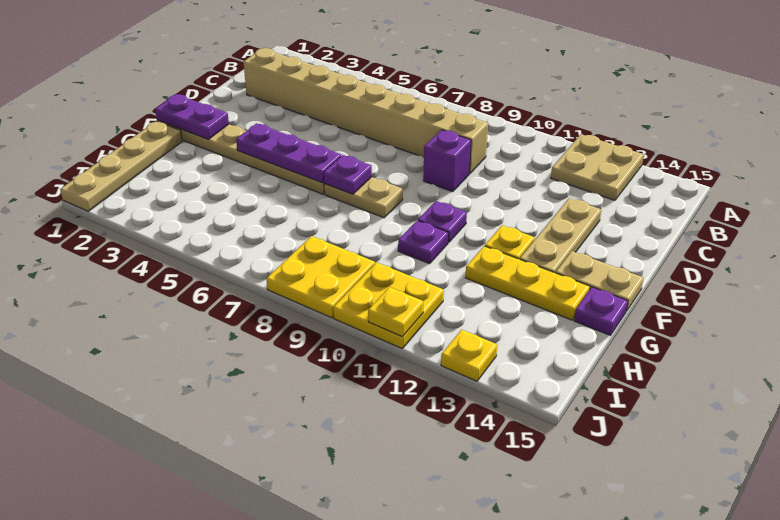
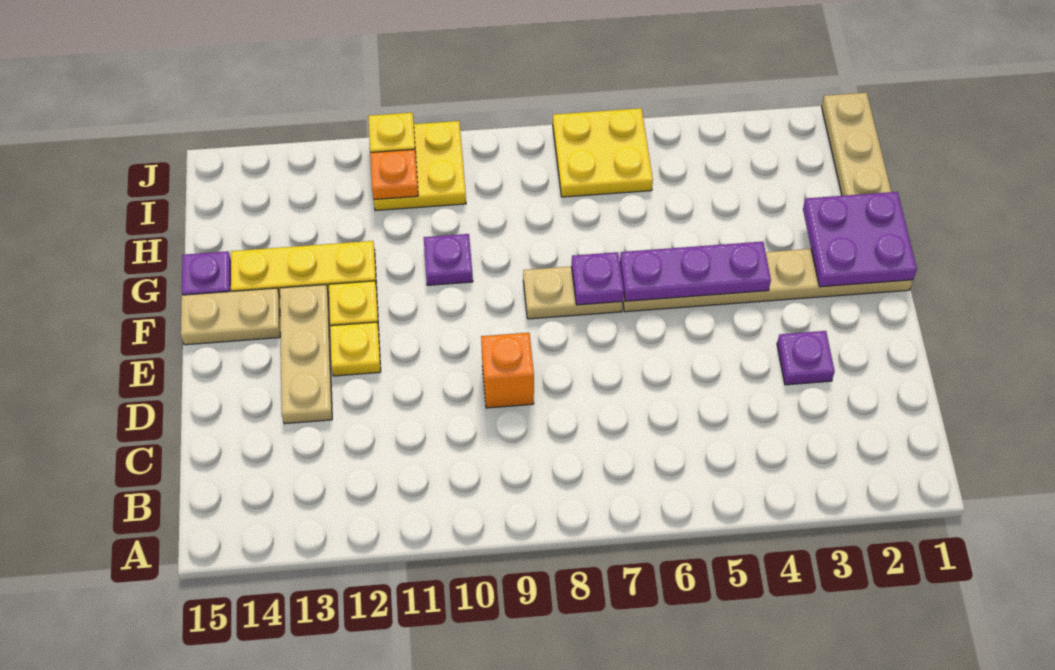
tan 2x2 plate [551,134,644,200] -> none
tan 1x8 brick [243,48,488,174] -> none
purple 1x1 brick [423,130,471,192] -> orange 1x1 brick [481,333,534,408]
purple 1x2 plate [155,94,229,140] -> purple 2x2 plate [803,192,917,287]
purple 1x1 plate [418,201,467,243] -> purple 1x1 plate moved to [777,331,835,385]
yellow 2x2 plate [266,236,375,318] -> yellow 2x2 plate moved to [553,108,653,197]
none -> orange 1x1 plate [370,149,418,200]
yellow 1x1 plate [441,330,497,381] -> yellow 1x1 plate moved to [330,322,381,376]

